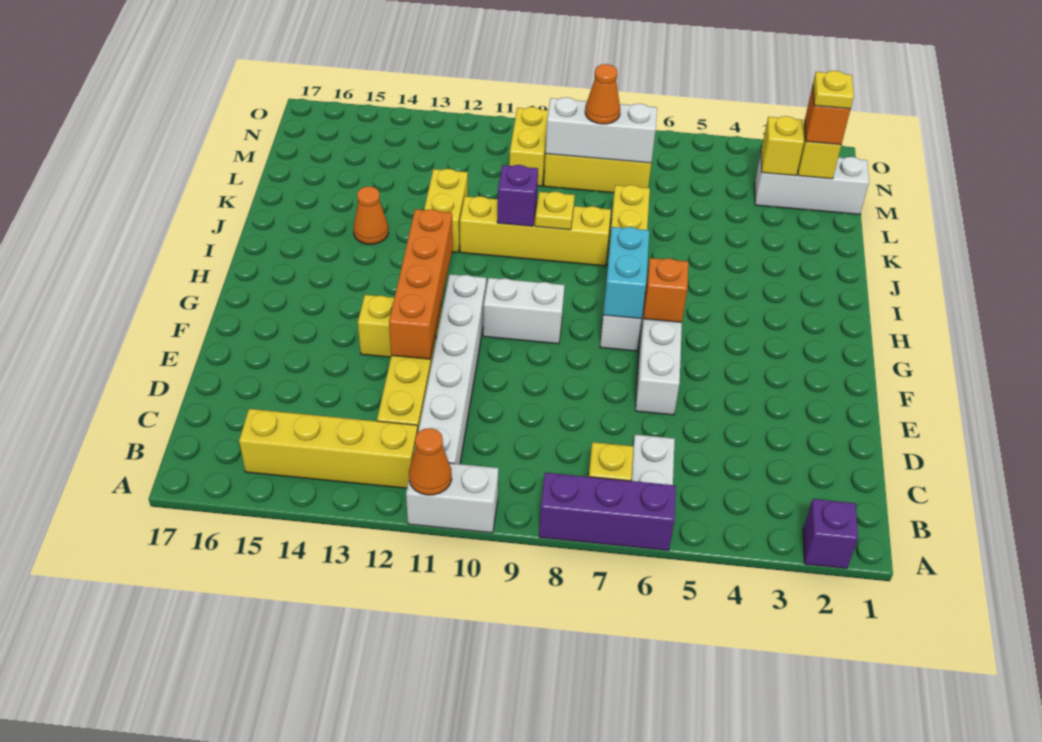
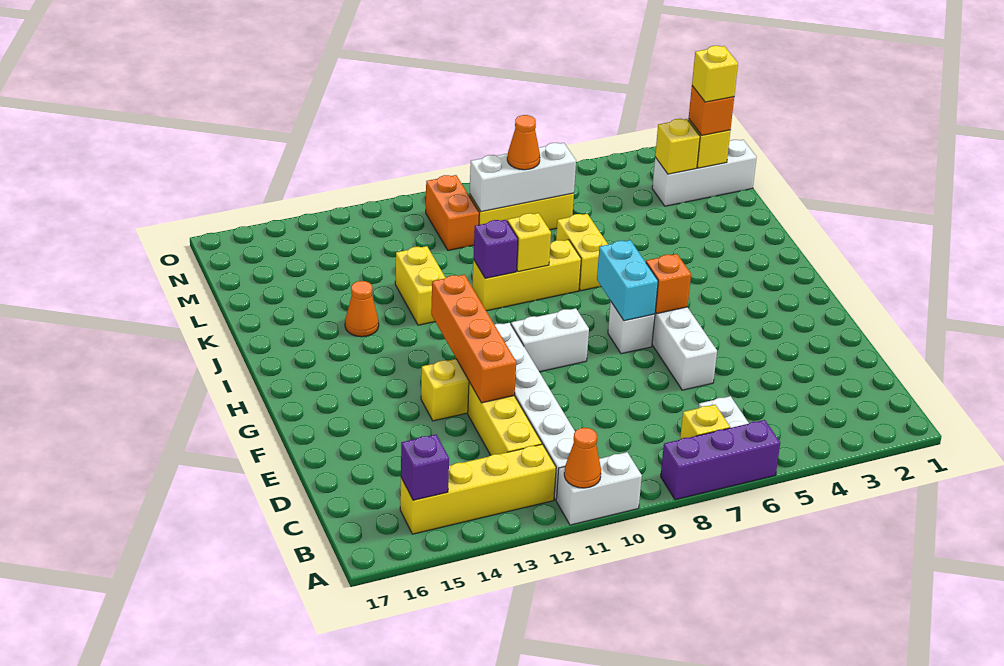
purple 1x1 brick [803,499,858,569] -> purple 1x1 brick moved to [401,435,449,500]
yellow 1x4 brick [460,196,611,266] -> yellow 1x3 brick [472,240,581,311]
yellow 1x1 plate [535,192,575,230] -> yellow 1x1 brick [507,213,551,272]
yellow 1x1 plate [813,71,854,109] -> yellow 1x1 brick [692,46,738,102]
yellow 1x2 brick [509,107,548,186] -> orange 1x2 brick [426,175,479,250]

